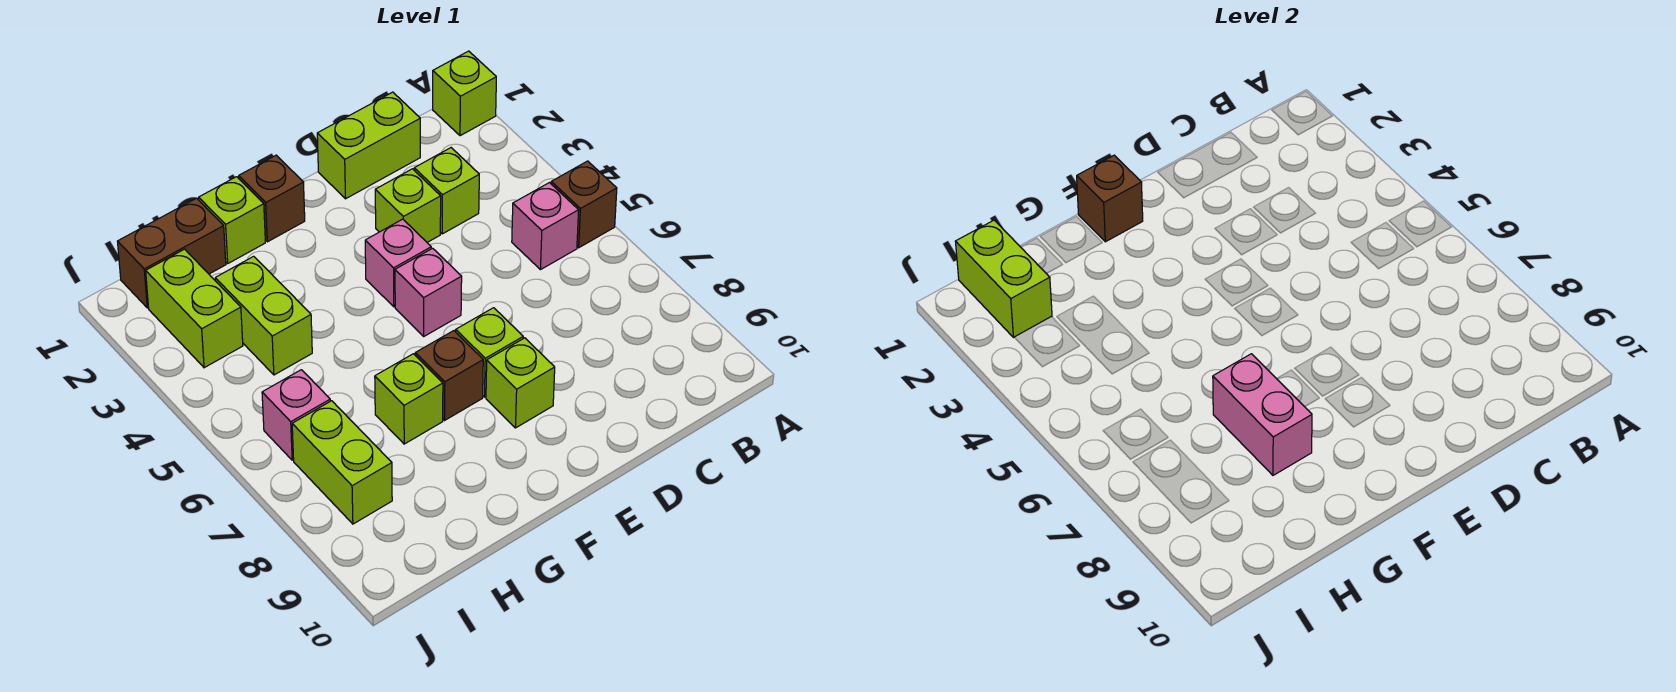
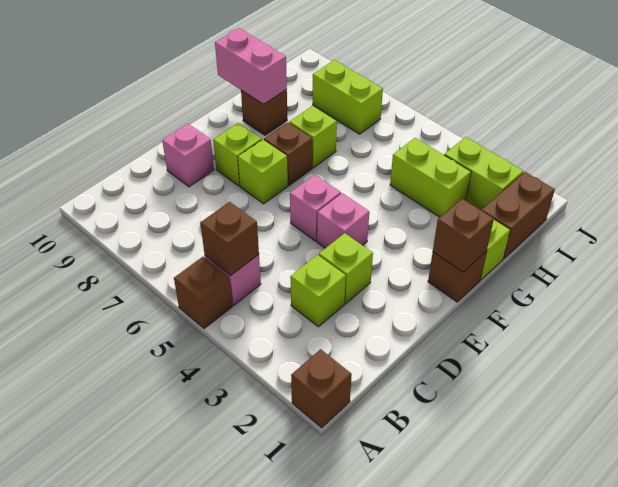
lime 1x1 brick [433,51,496,136] -> brown 1x1 brick [291,349,352,428]
none -> brown 1x1 brick [200,202,259,275]
lime 1x2 brick [317,92,420,199] -> none
pink 1x2 brick [1213,354,1312,475] -> pink 1x2 brick moved to [215,28,287,104]
none -> brown 1x1 brick [241,90,287,135]
lime 1x2 brick [955,220,1052,337] -> none
pink 1x1 brick [262,370,330,460] -> pink 1x1 brick moved to [162,124,214,187]

